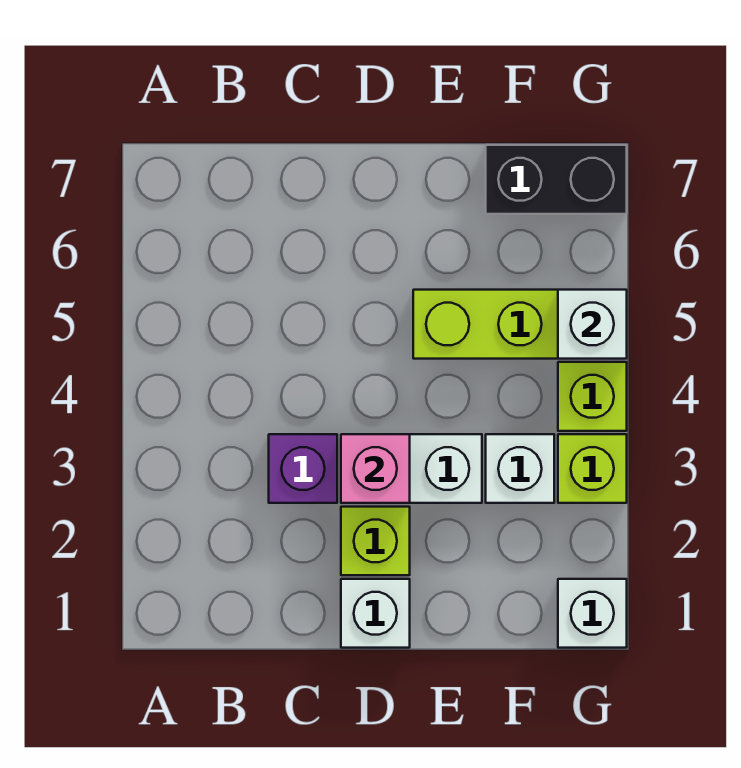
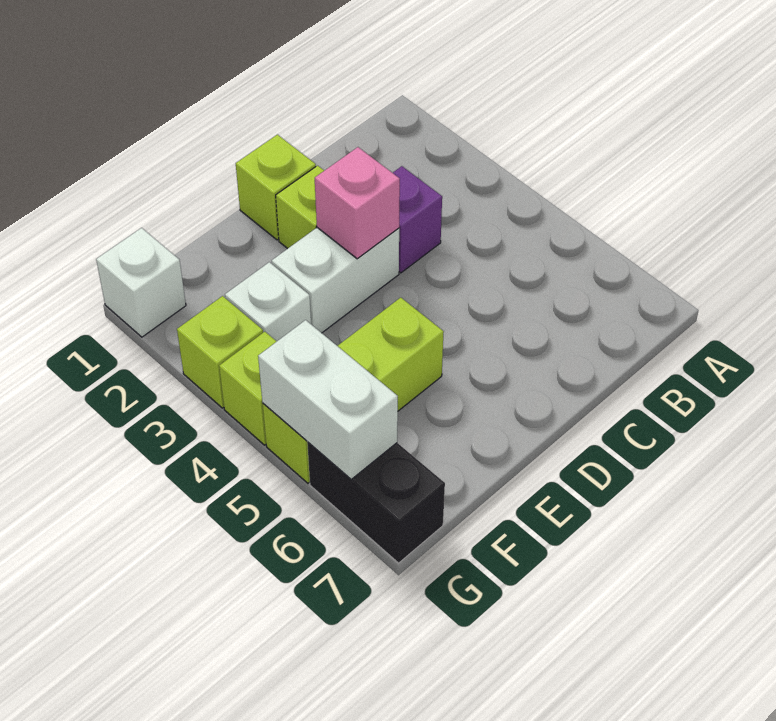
white 1x1 brick [341,579,410,648] -> lime 1x1 brick [236,135,316,240]
black 1x2 brick [486,145,627,214] -> black 1x2 brick turned to [307,442,445,563]
white 1x1 brick [558,290,627,359] -> white 1x2 brick [258,320,398,479]

